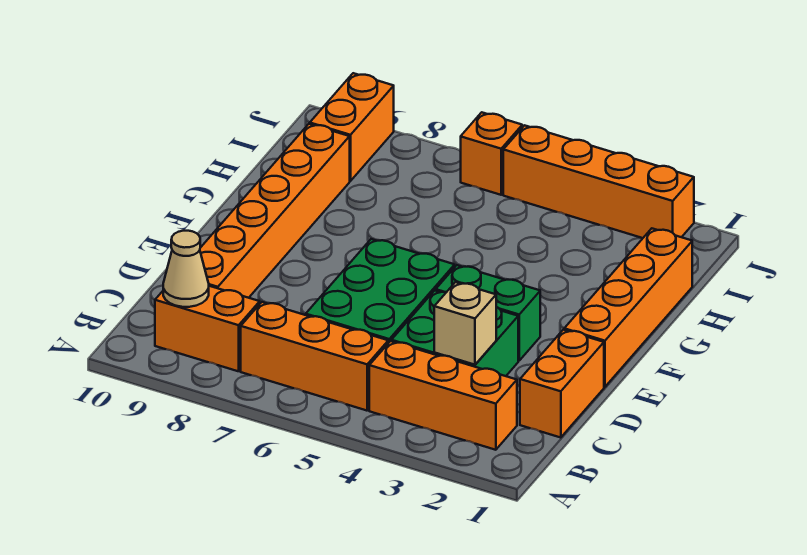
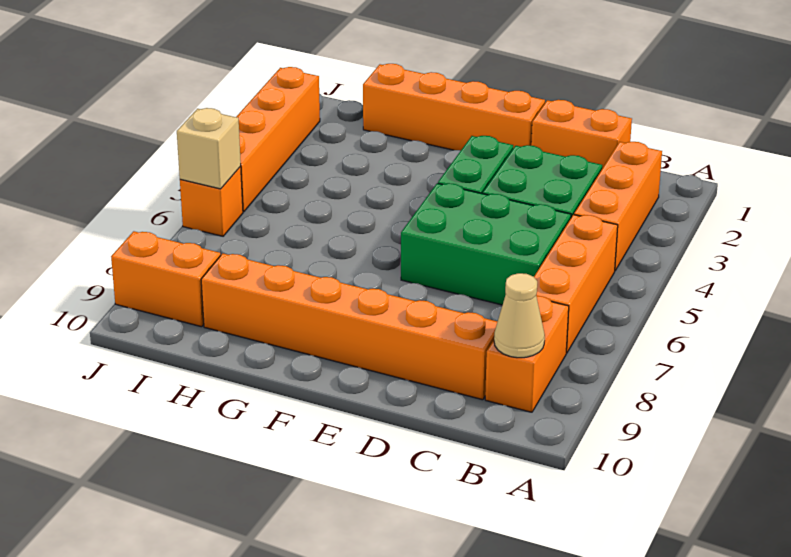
tan 1x1 brick [434,282,496,365] -> tan 1x1 brick moved to [177,108,241,189]

